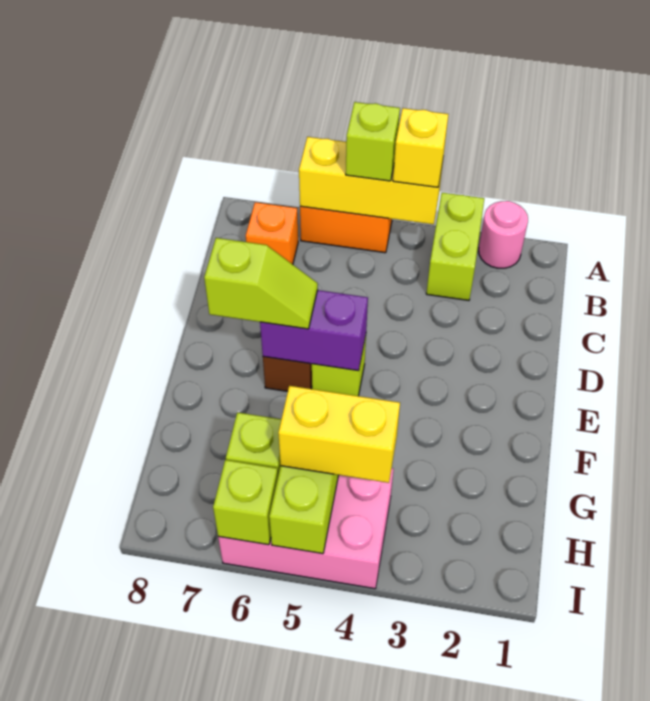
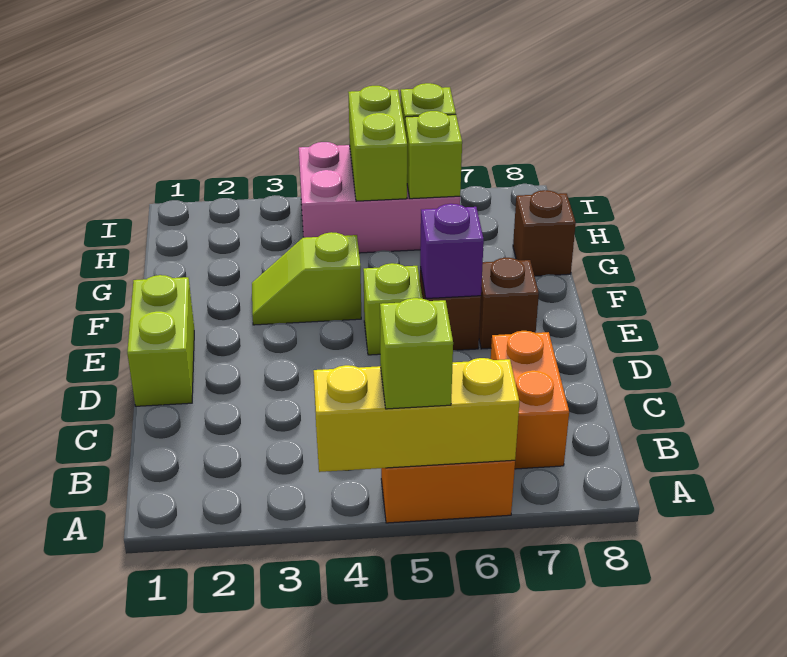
pink 1x1 round brick [479,201,528,268] -> none
lime 1x2 brick [426,193,484,300] -> lime 1x2 brick moved to [127,275,194,406]
yellow 1x1 brick [393,108,448,187] -> none
orange 1x1 brick [246,202,298,264] -> orange 1x2 brick [491,331,569,469]
purple 1x2 brick [260,290,368,371] -> purple 1x1 brick [420,204,484,298]
lime 1x2 slope [204,238,318,329] -> lime 1x2 slope moved to [252,232,361,325]
none -> brown 1x1 brick [479,258,539,349]
none -> brown 1x1 brick [513,190,576,276]
yellow 1x2 brick [278,386,400,483] -> none

